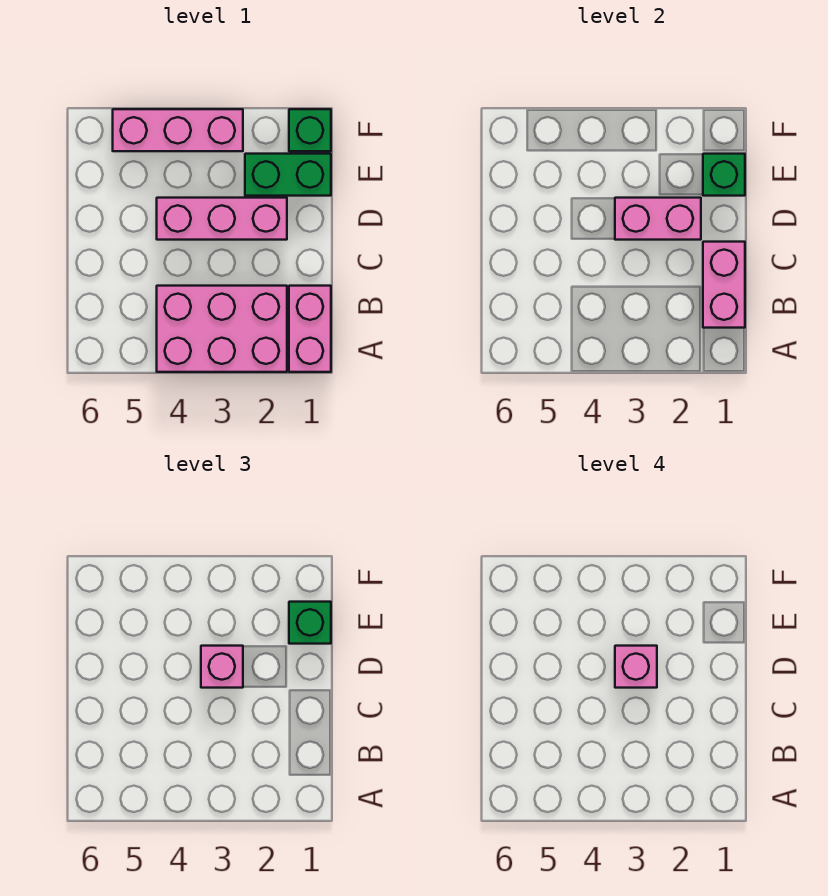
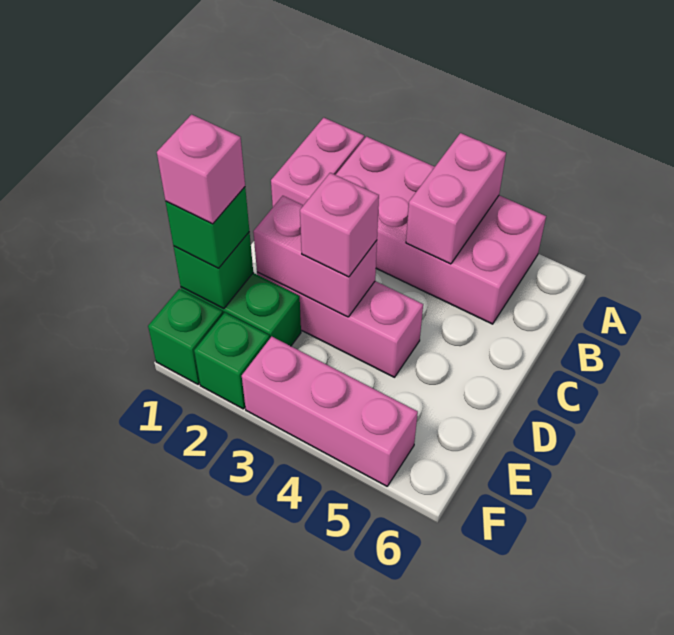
pink 2x3 brick [157,286,287,372] -> pink 2x4 brick [336,137,546,324]
pink 1x2 brick [703,242,745,328] -> pink 1x2 brick moved to [406,133,506,264]
pink 1x1 brick [615,646,657,688] -> pink 1x1 brick moved to [157,114,245,224]
none -> green 1x1 brick [194,313,270,409]

